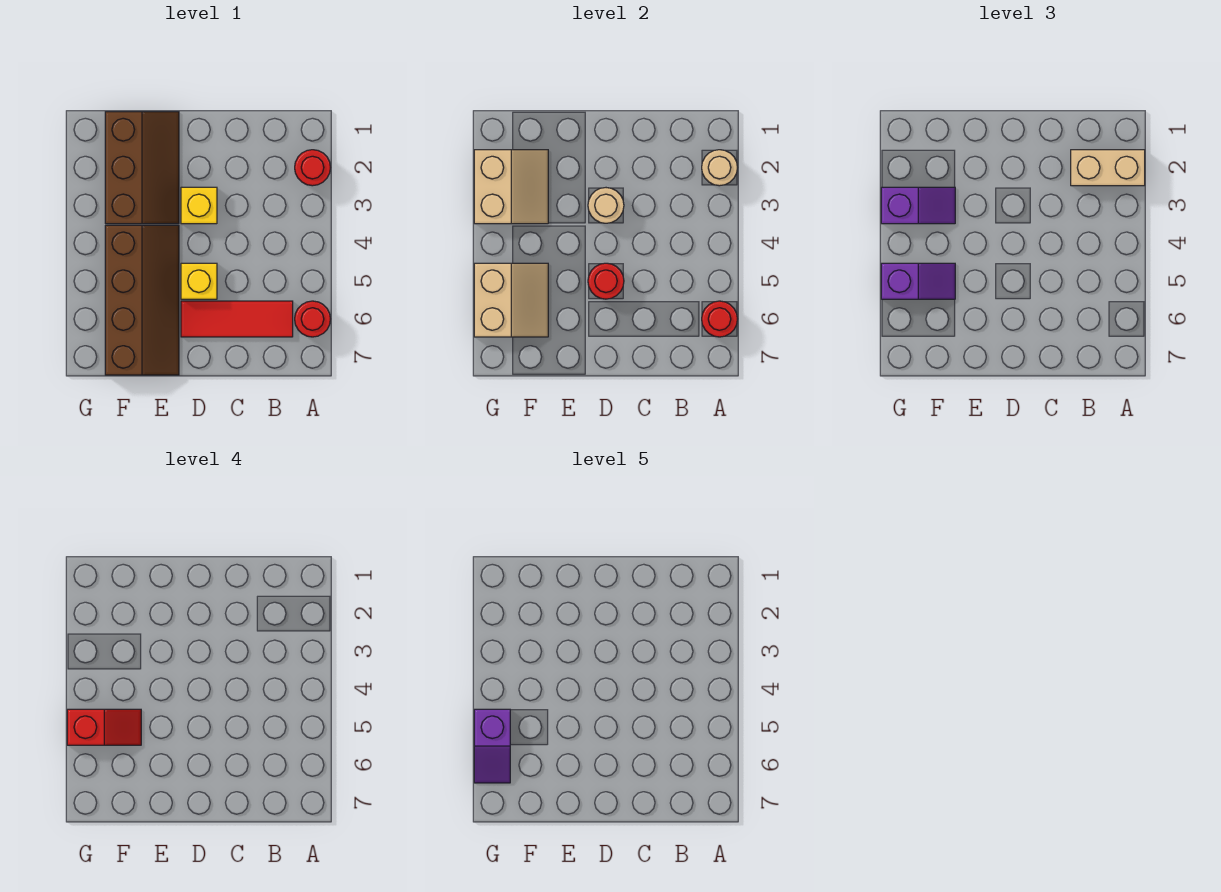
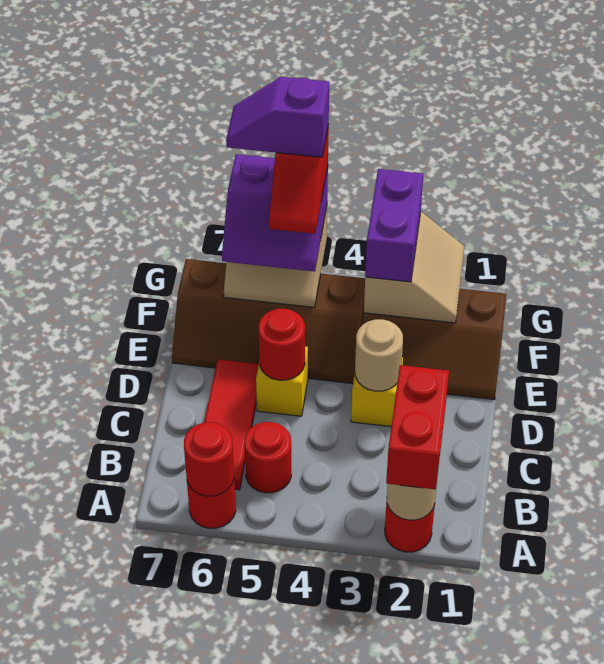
tan 1x2 brick [1071,150,1145,186] -> red 1x2 brick [386,365,449,489]
none -> red 1x1 round brick [244,422,291,493]
tan 2x2 slope [474,150,548,224] -> tan 2x2 slope turned to [364,212,464,323]
purple 1x2 slope [881,187,955,224] -> purple 1x2 brick [365,169,423,282]
purple 1x2 slope [881,263,955,299] -> purple 2x2 slope [222,154,328,271]

